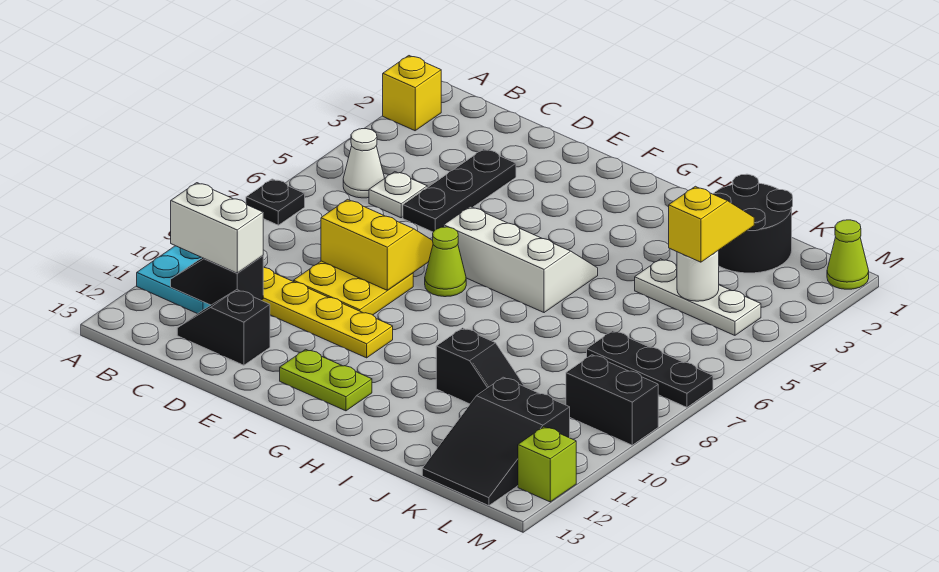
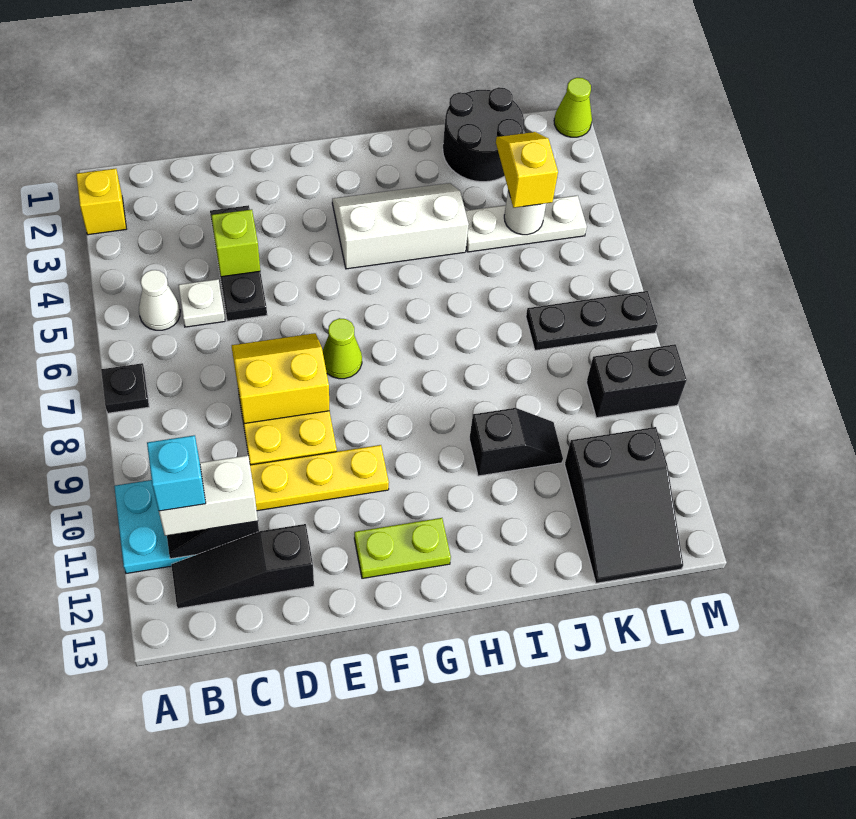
none -> cyan 1x1 brick [147,435,206,511]
black 1x2 slope [177,290,270,365] -> black 1x3 slope [171,524,314,609]
white 2x3 slope [444,206,598,313] -> white 2x3 slope moved to [332,183,469,269]
lime 1x1 brick [518,427,576,502] -> lime 1x1 brick moved to [212,209,260,277]

